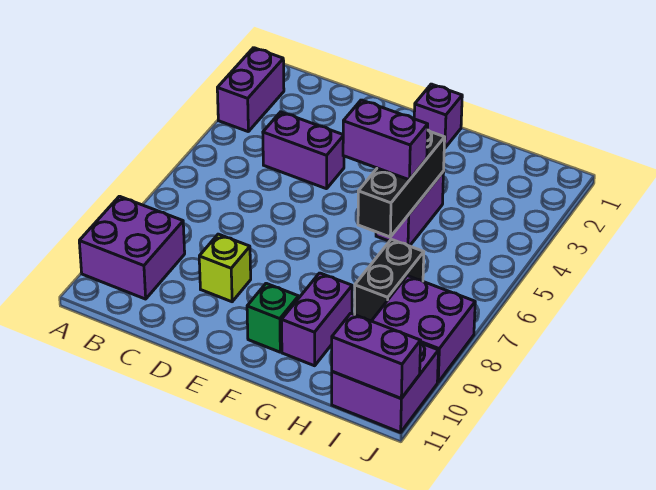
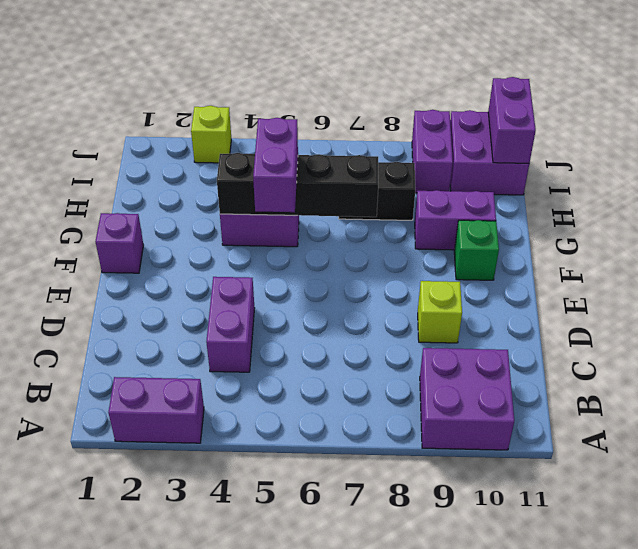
black 1x3 brick [358,131,445,237] -> black 1x4 brick [217,153,378,217]
purple 2x2 brick [372,276,475,382] -> purple 1x2 brick [412,110,453,193]
none -> lime 1x1 brick [191,106,231,163]

